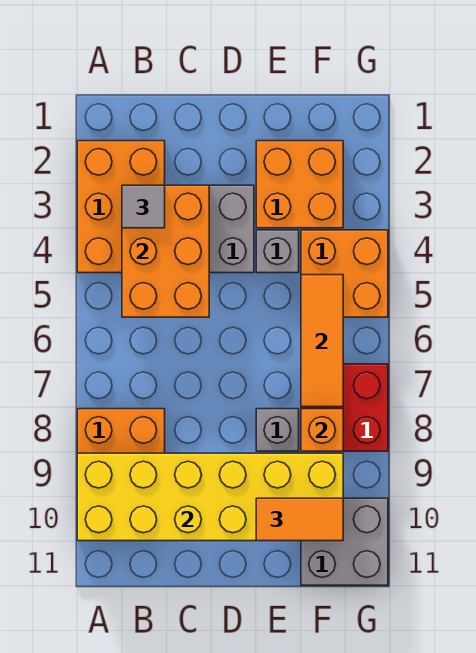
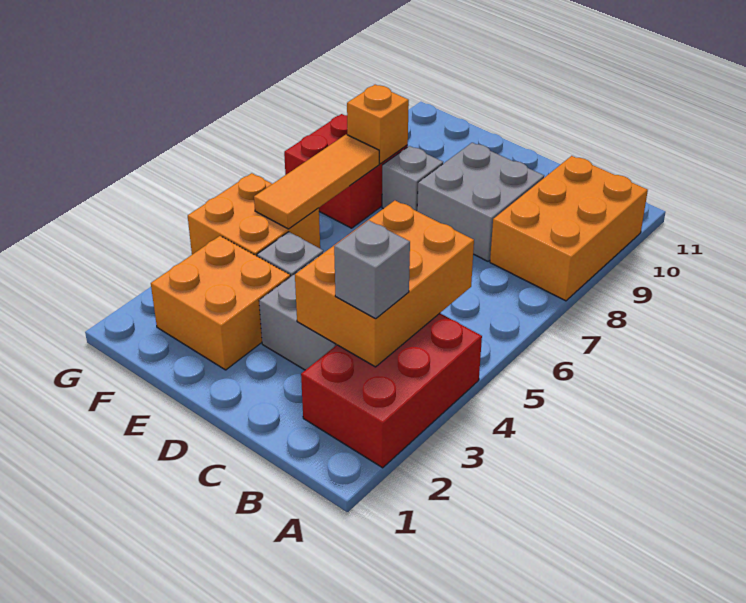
orange 2x3 brick [77,141,165,273] -> red 2x3 brick [301,313,482,468]
yellow 2x6 brick [77,453,343,541] -> none
grey 1x1 tile [122,185,165,228] -> grey 1x1 brick [334,221,410,319]
orange 1x2 tile [256,498,343,541] -> none
grey 2x2 brick [301,498,388,585] -> grey 2x2 brick moved to [417,143,544,261]

